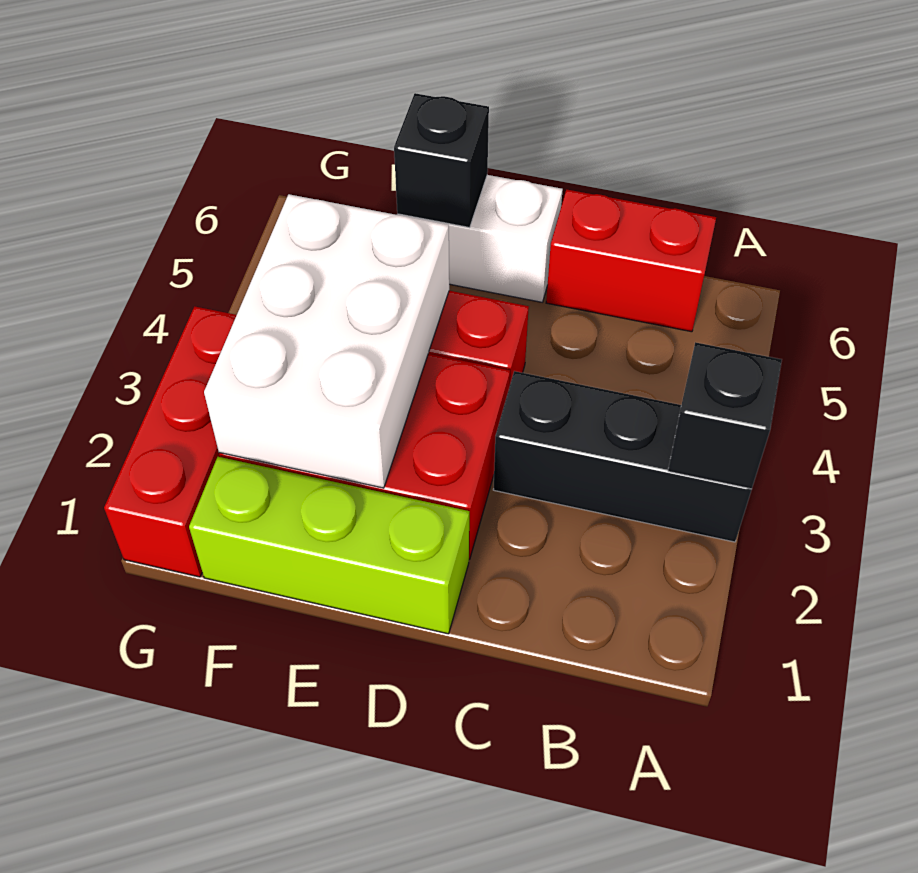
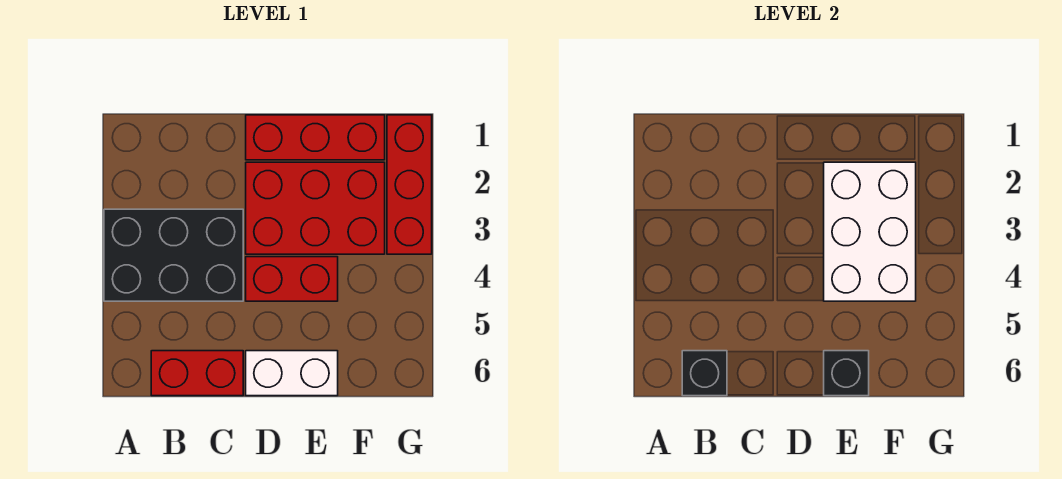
black 1x3 brick [493,371,752,542] -> black 2x3 brick [104,209,243,301]
black 1x1 brick [668,342,782,489] -> black 1x1 brick moved to [682,351,727,396]
lime 1x3 brick [189,457,469,634] -> red 1x3 brick [246,115,385,160]

